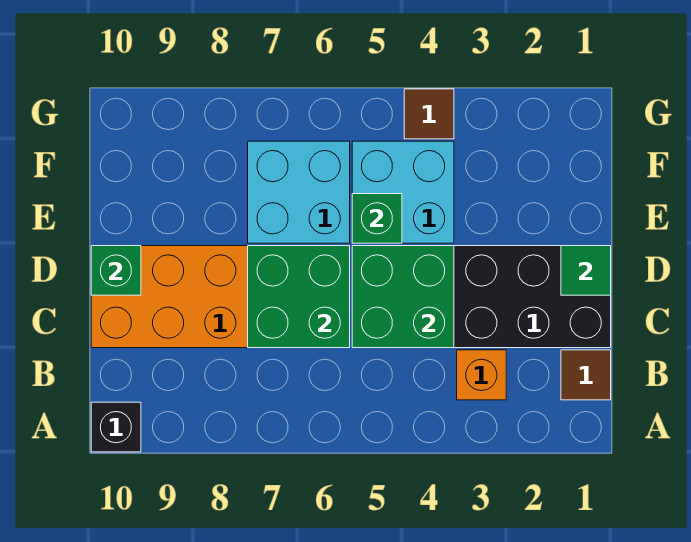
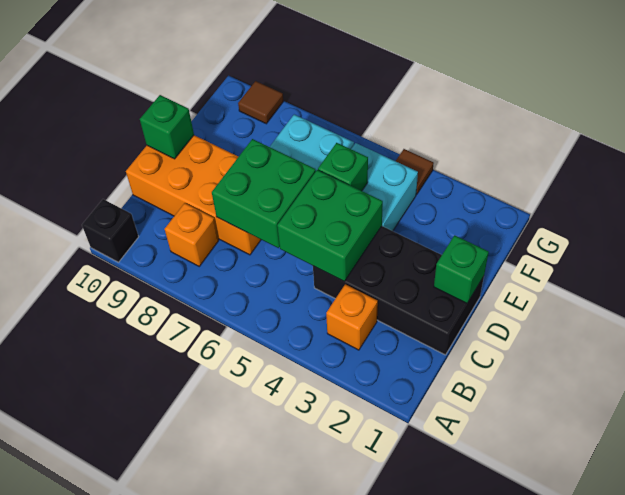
brown 1x1 tile [561,350,611,400] -> brown 1x1 tile moved to [238,81,283,124]
none -> orange 1x1 brick [165,203,219,266]
green 1x1 tile [561,246,611,295] -> green 1x1 brick [434,235,489,303]

